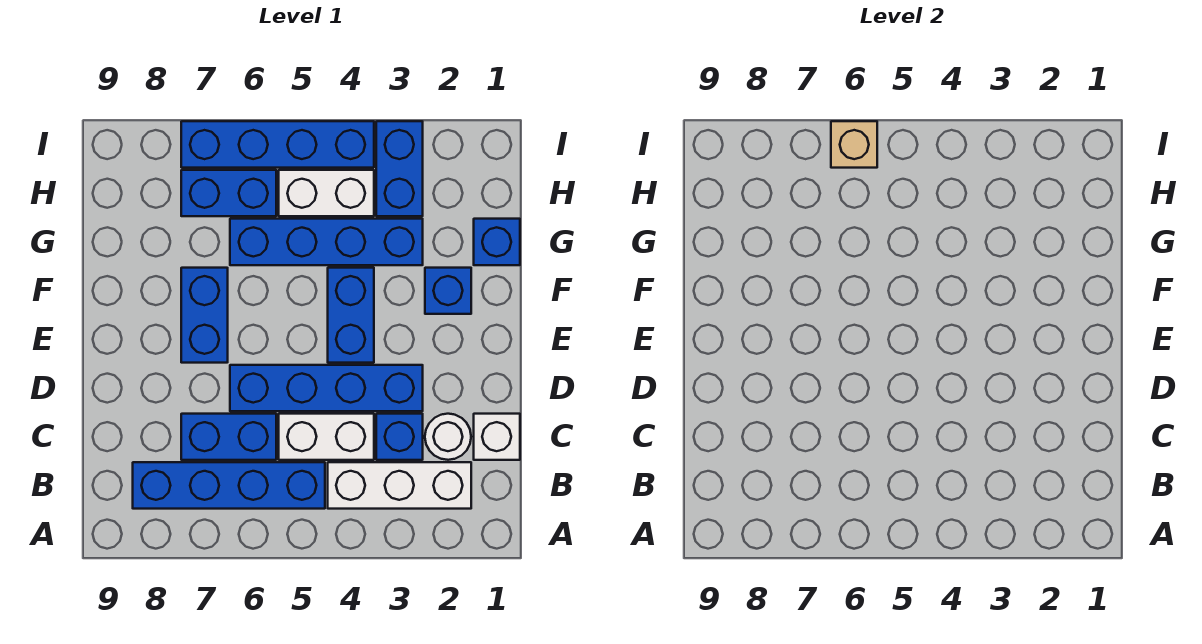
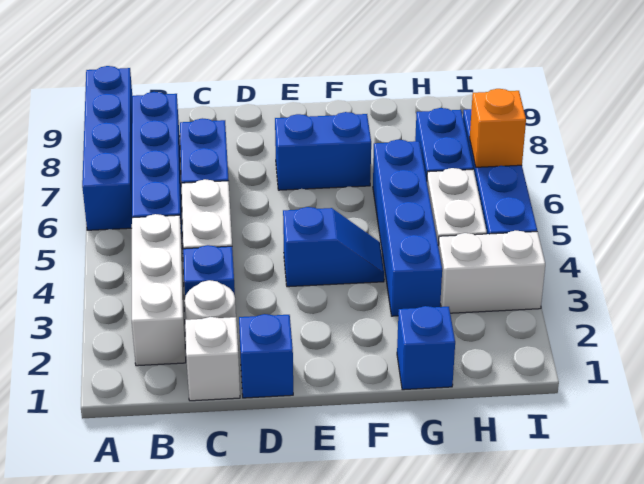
blue 1x4 brick [230,365,423,411] -> blue 1x4 brick moved to [82,66,132,230]
blue 1x2 brick [328,268,374,363] -> blue 1x2 slope [283,207,384,287]
blue 1x1 brick [425,268,471,314] -> blue 1x1 brick moved to [239,314,293,398]
blue 1x2 brick [376,121,423,216] -> white 1x2 brick [438,231,545,313]
tan 1x1 brick [831,121,877,168] -> orange 1x1 brick [470,89,526,167]

